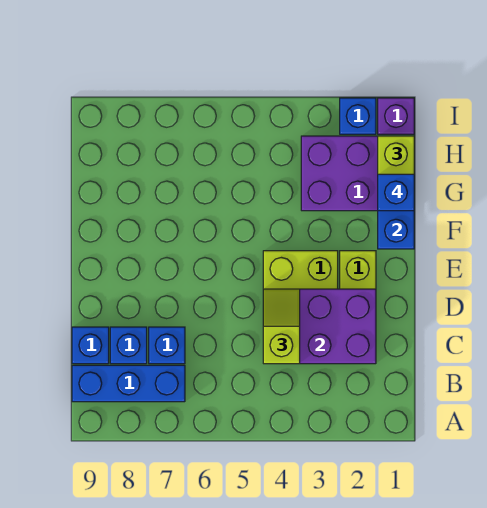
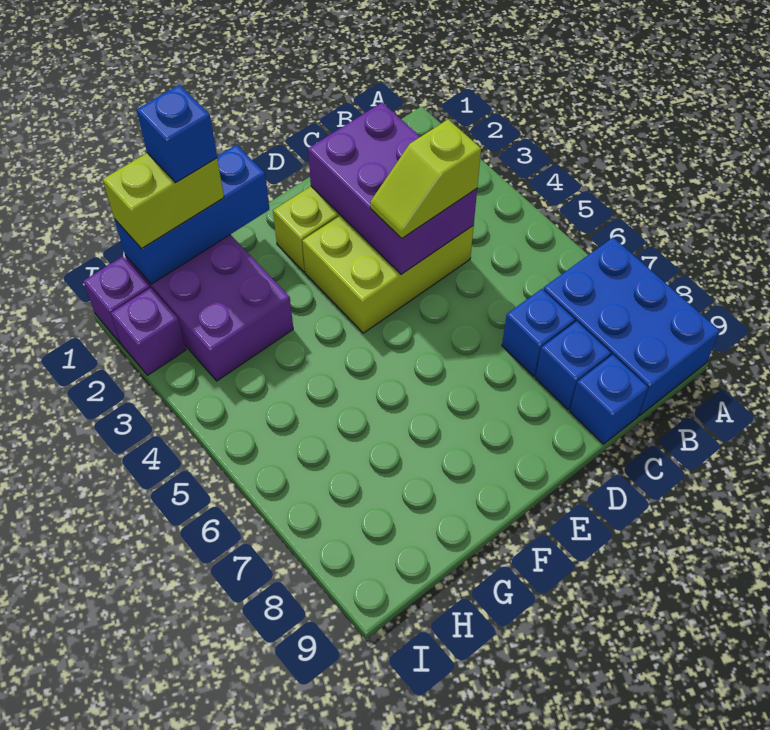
blue 1x3 brick [72,365,185,402] -> blue 2x3 brick [543,238,720,416]
blue 1x1 brick [340,98,376,134] -> purple 1x1 brick [111,288,186,375]

